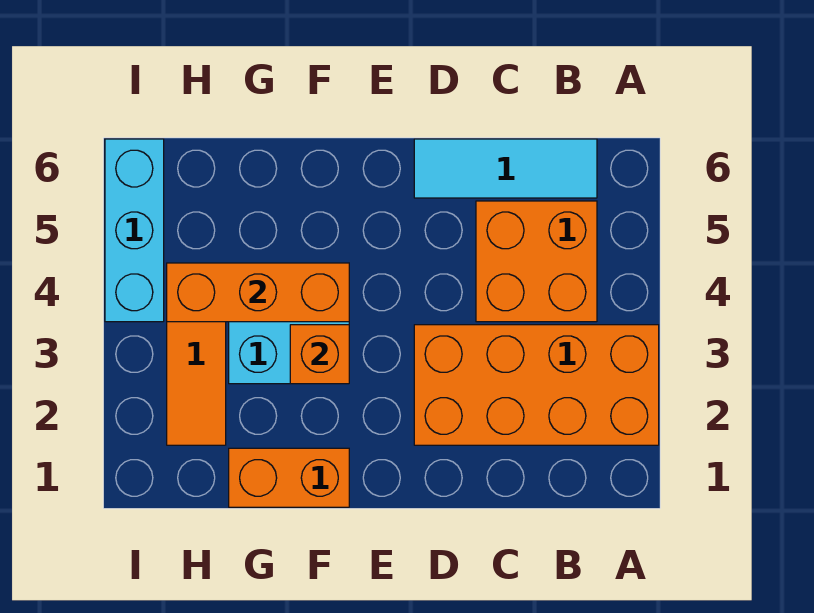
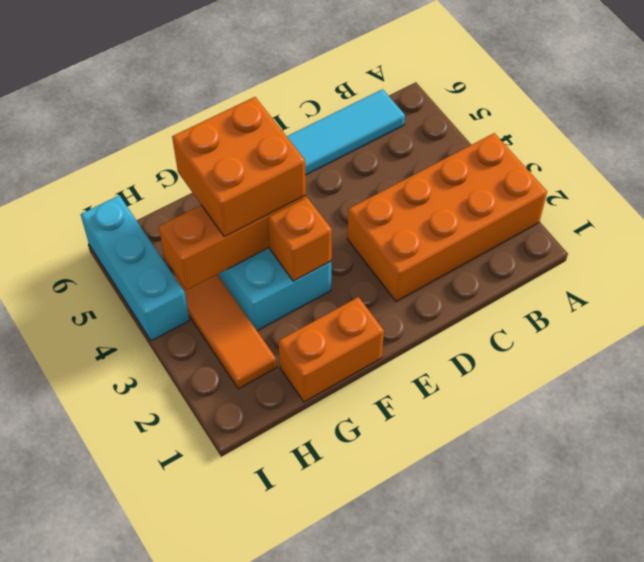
orange 2x2 brick [476,201,597,322] -> orange 2x2 brick moved to [172,97,306,237]

